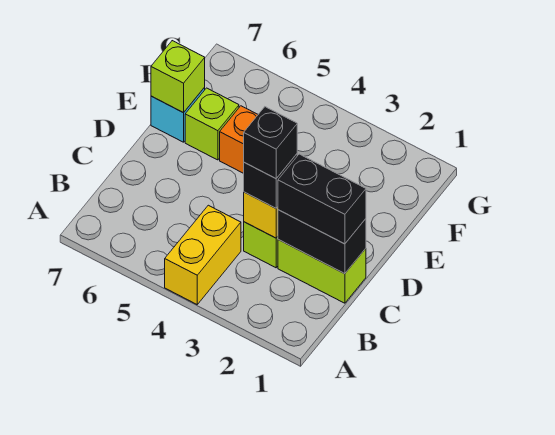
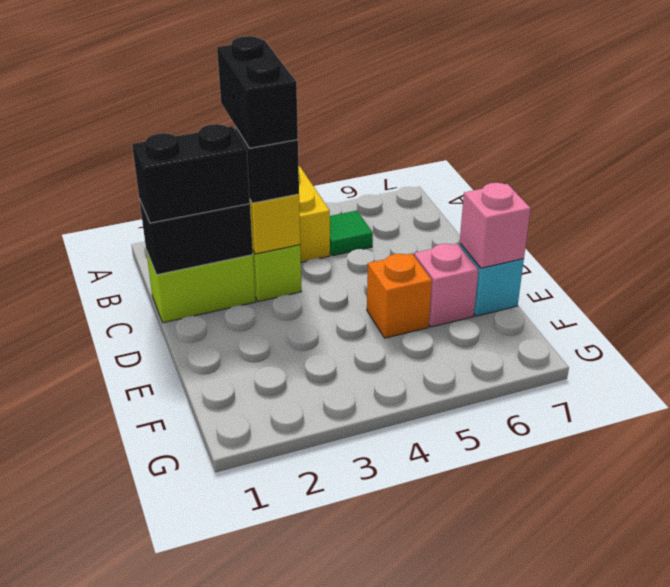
none -> green 1x1 tile [330,211,373,256]
black 1x1 brick [244,107,297,179] -> black 1x2 brick [217,36,298,148]
lime 1x1 brick [185,88,239,160] -> pink 1x1 brick [414,244,478,327]
lime 1x1 brick [151,41,205,113] -> pink 1x1 brick [460,183,531,268]

